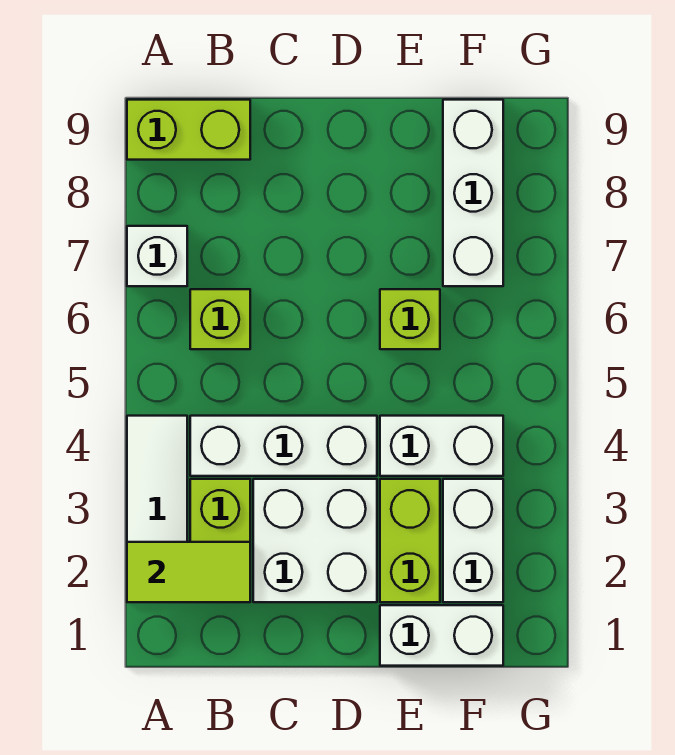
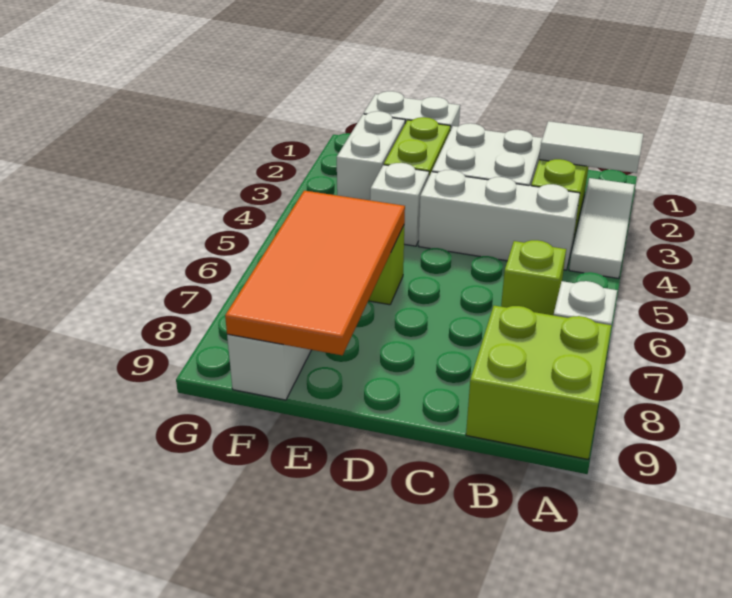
lime 1x2 tile [127,542,250,602] -> white 1x2 tile [539,121,643,173]
lime 1x2 brick [127,100,250,160] -> lime 2x2 brick [466,306,611,459]
white 1x2 brick [380,416,503,476] -> white 1x1 brick [370,163,429,246]
none -> orange 2x4 tile [225,191,405,355]

